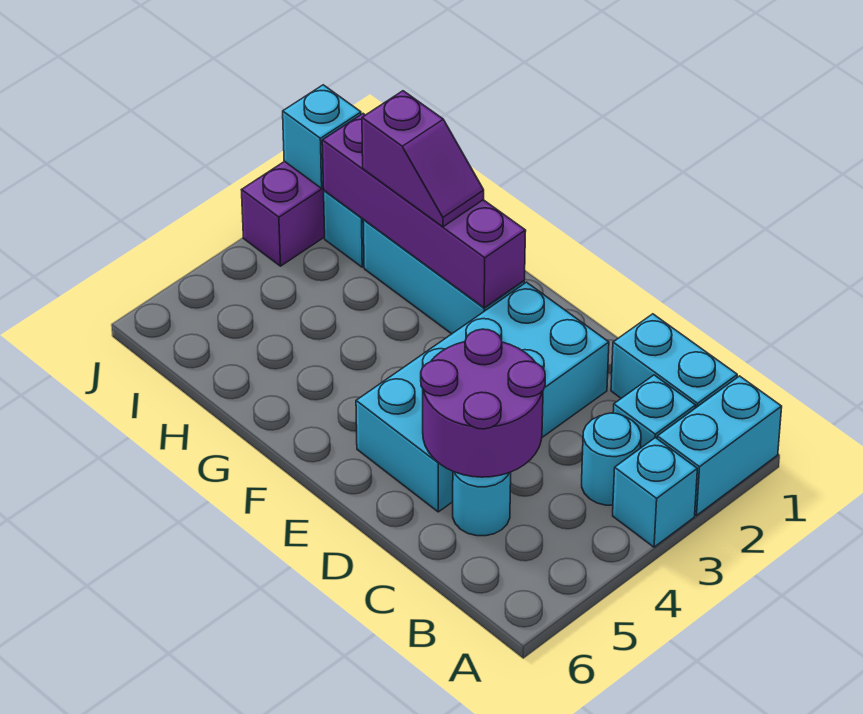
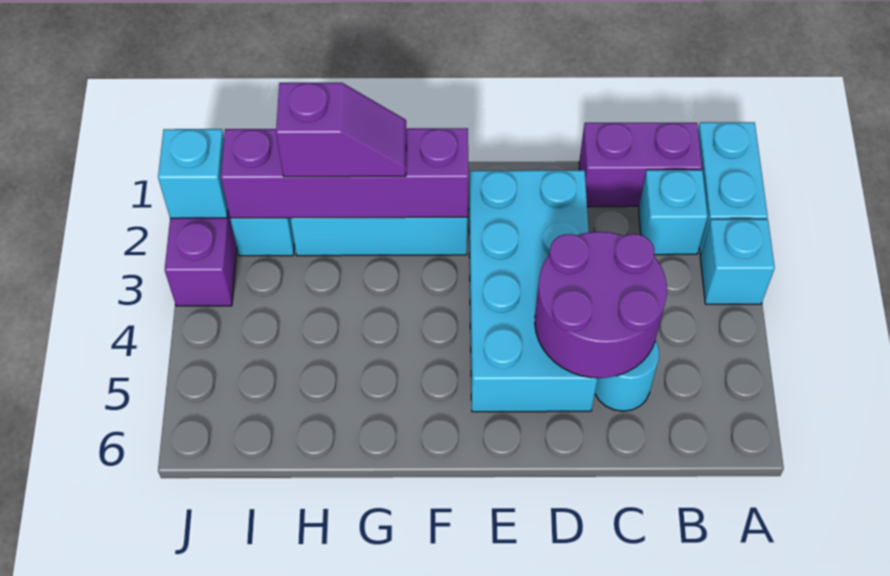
cyan 1x2 brick [611,314,737,407] -> purple 1x2 brick [579,123,702,207]
cyan 1x1 round brick [582,413,641,505] -> none

